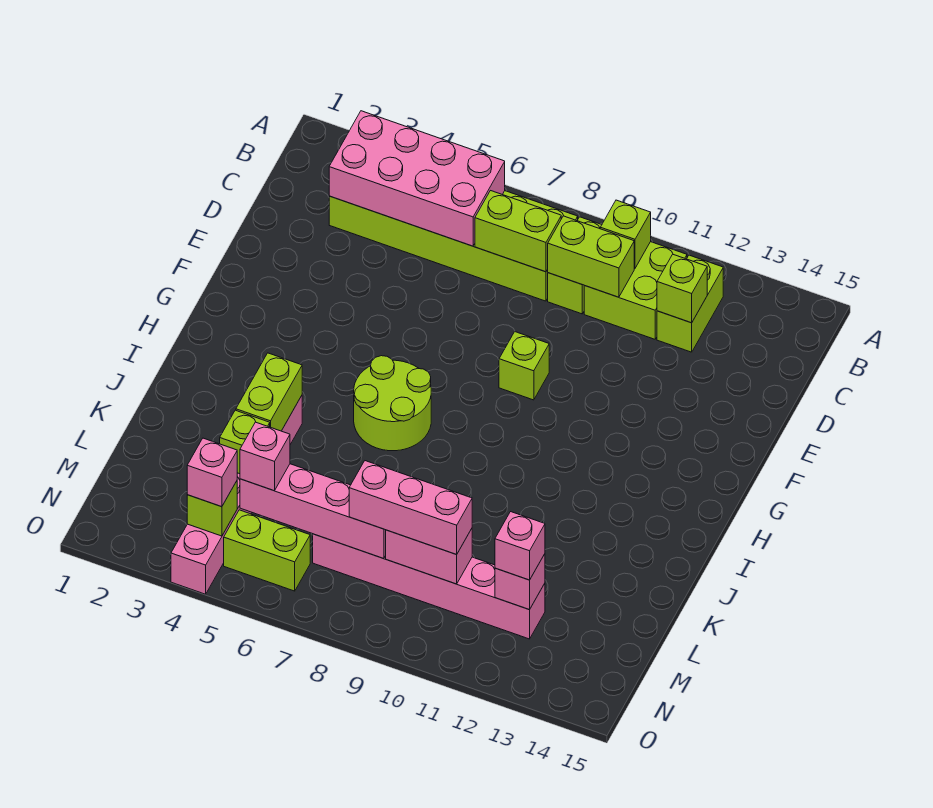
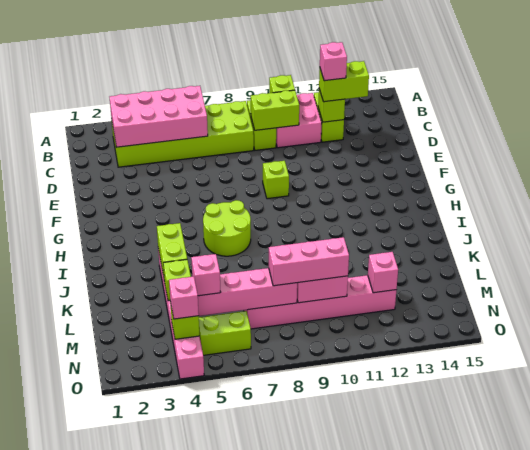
lime 2x2 brick [584,242,687,339] -> pink 2x2 brick [276,93,322,148]
lime 1x2 brick [475,191,561,272] -> lime 1x2 brick moved to [319,61,369,102]
pink 1x1 brick [495,512,545,580] -> pink 1x1 brick moved to [320,42,347,81]

